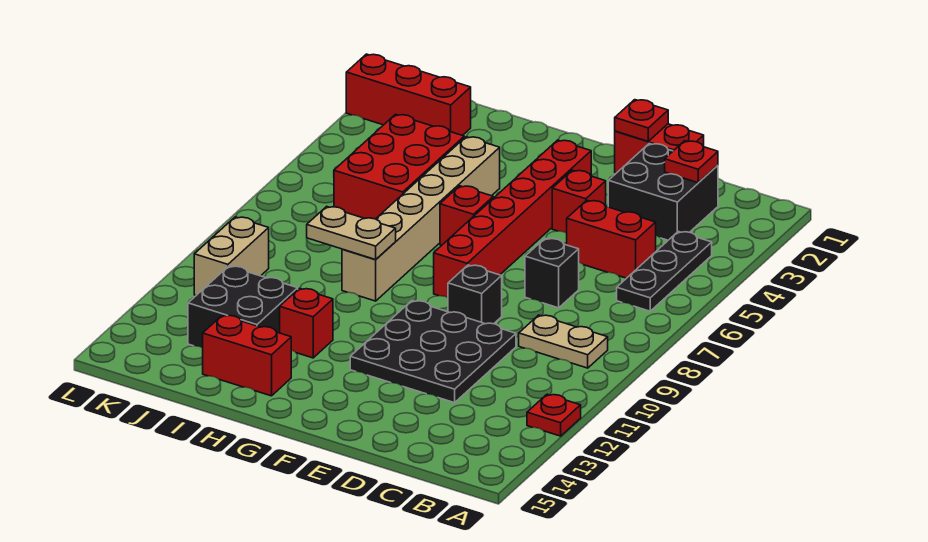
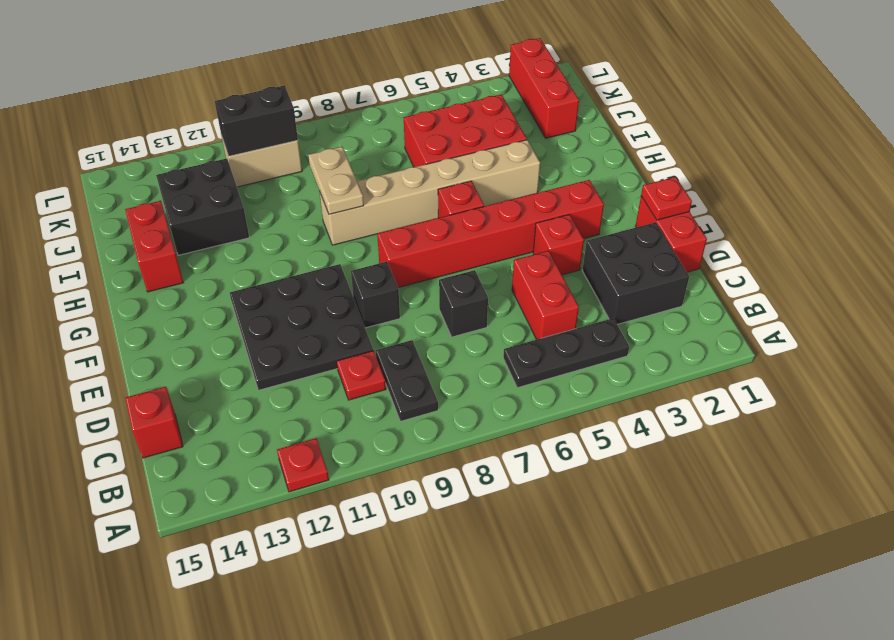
tan 1x2 plate [519,315,608,368] -> black 1x2 plate [376,340,438,421]
red 1x1 plate [665,141,718,183] -> red 1x1 plate moved to [337,351,386,400]
red 1x1 brick [280,288,333,358] -> red 1x1 brick moved to [125,387,183,458]
none -> black 1x2 brick [215,85,298,156]

